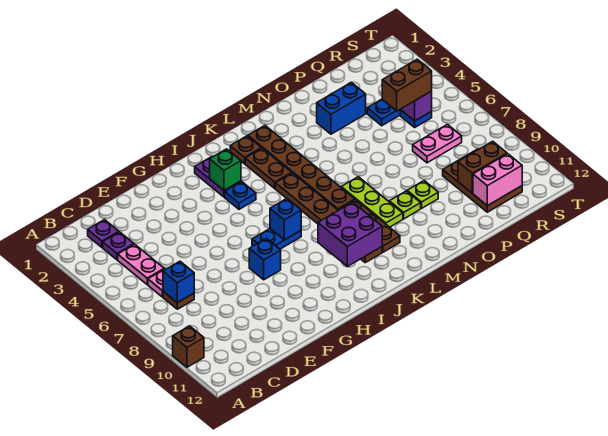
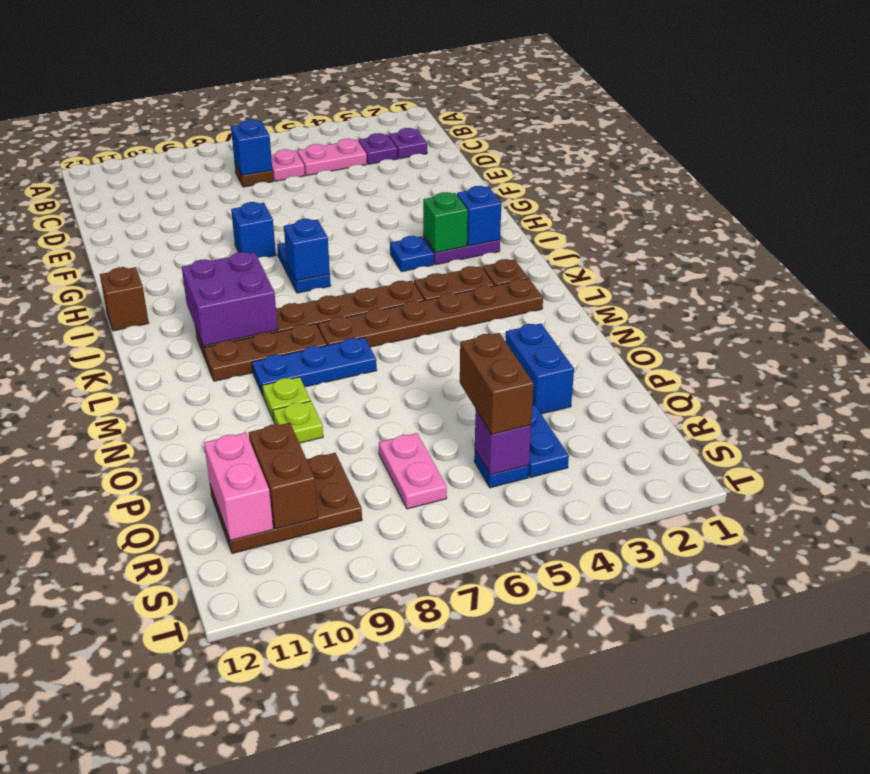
brown 1x1 brick [173,326,204,367] -> brown 1x1 brick moved to [100,267,149,331]
none -> blue 1x1 brick [457,186,501,246]
lime 1x3 plate [341,177,403,227] -> blue 1x3 plate [252,337,377,395]

